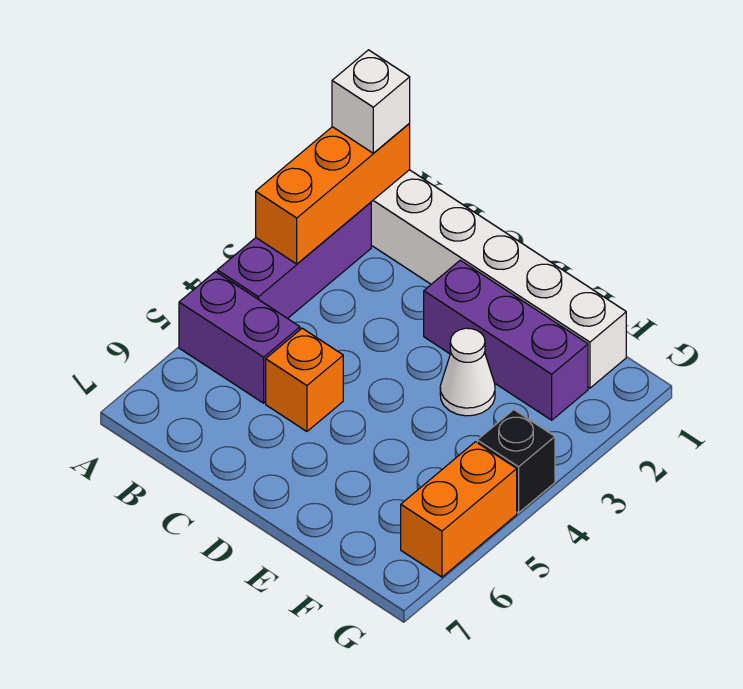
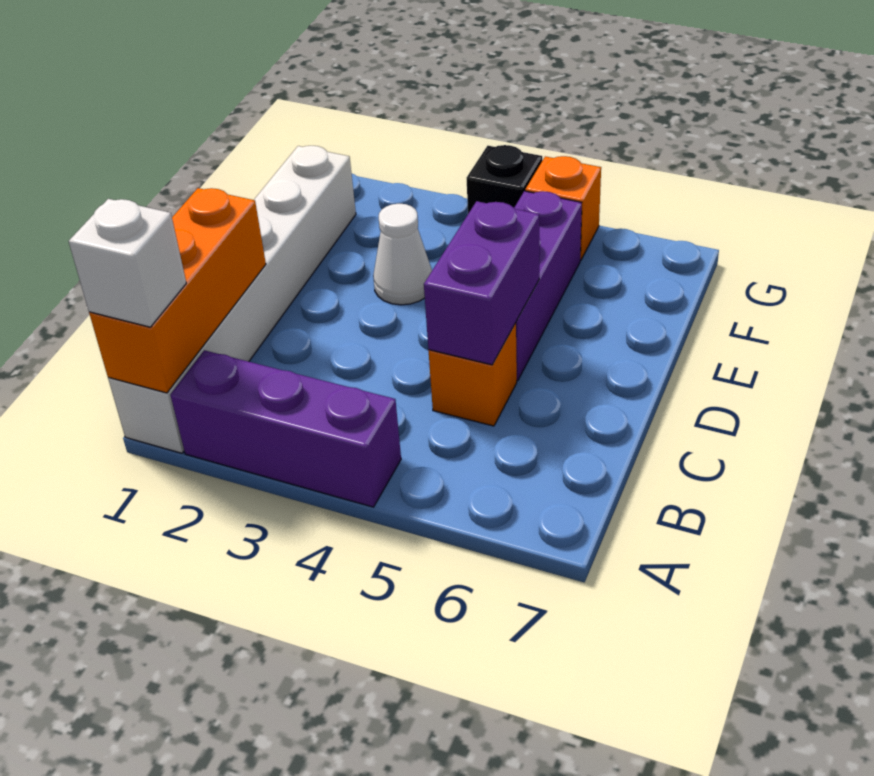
orange 1x3 brick [256,124,410,264] -> orange 1x3 brick turned to [89,188,266,393]
purple 1x2 brick [179,272,300,403] -> purple 1x2 brick moved to [424,201,539,365]
purple 1x3 brick [424,260,588,420] -> purple 1x3 brick moved to [514,191,582,381]
orange 1x2 brick [401,442,517,577] -> orange 1x1 brick [525,156,601,260]

